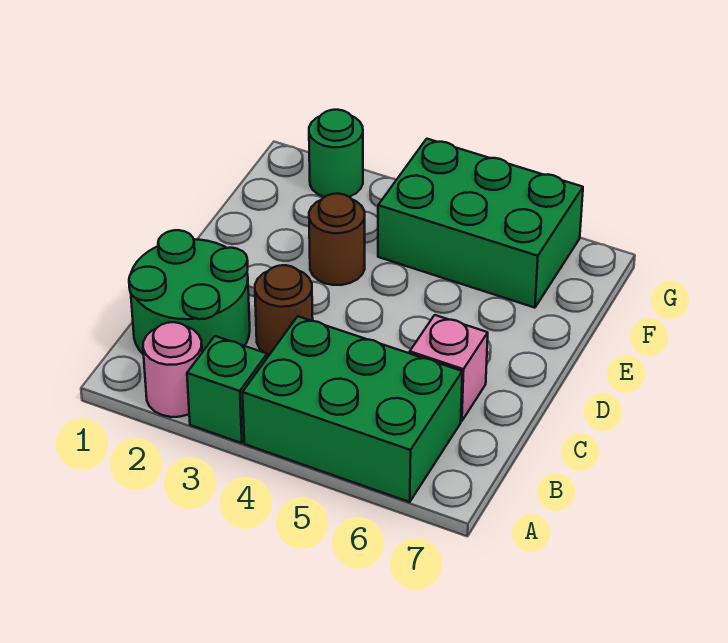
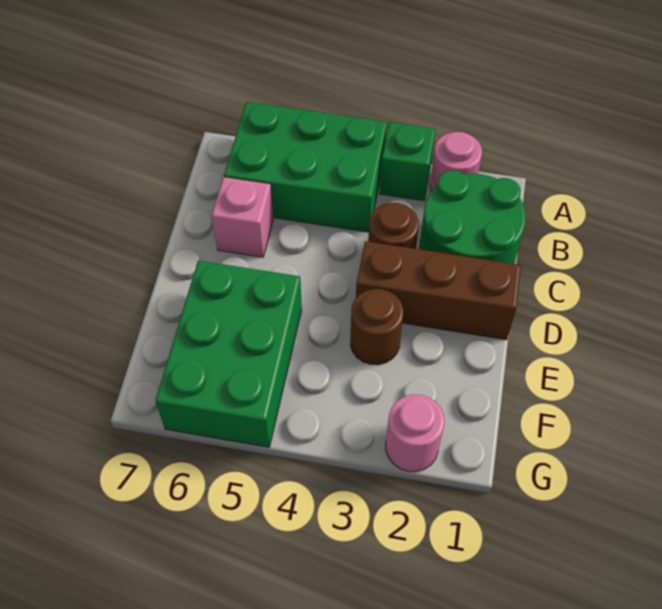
none -> brown 1x3 brick [356,241,521,340]
green 2x3 brick [378,139,583,308] -> green 2x3 brick turned to [155,260,302,447]
green 1x1 round brick [309,110,363,197] -> pink 1x1 round brick [386,395,444,472]

